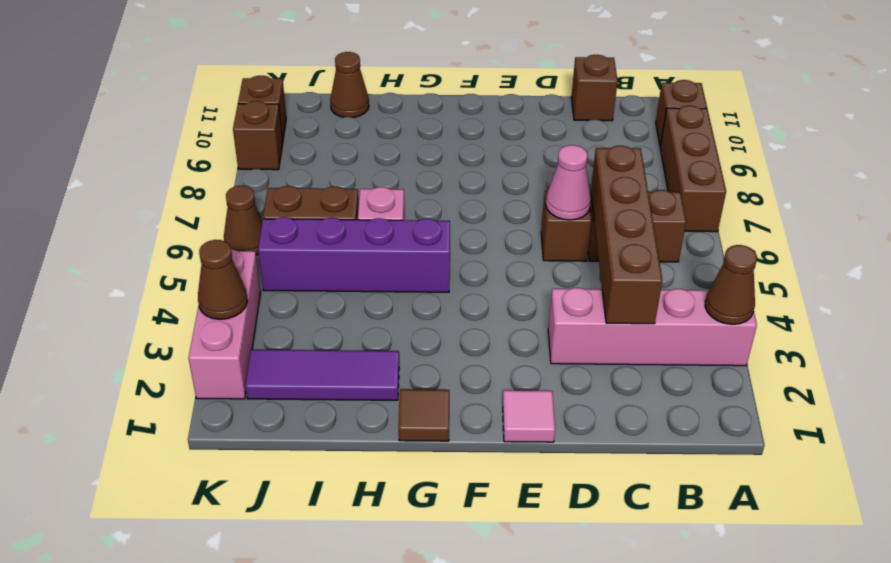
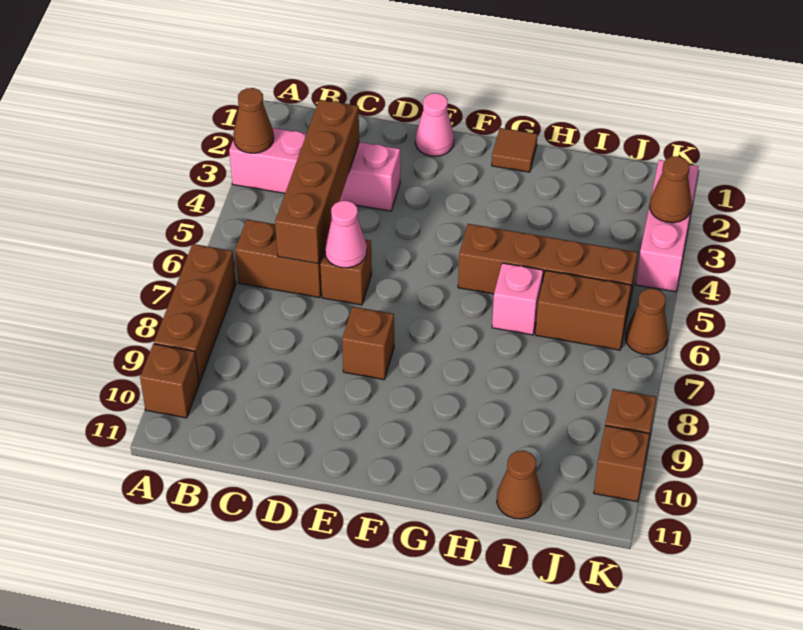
brown 1x1 brick [571,55,618,121] -> brown 1x1 brick moved to [342,307,394,380]
pink 1x1 tile [503,390,555,442] -> pink 1x1 cone [415,93,454,156]
purple 1x4 brick [258,217,450,292] -> brown 1x4 brick [458,224,638,310]
purple 1x3 tile [245,350,399,400] -> none

